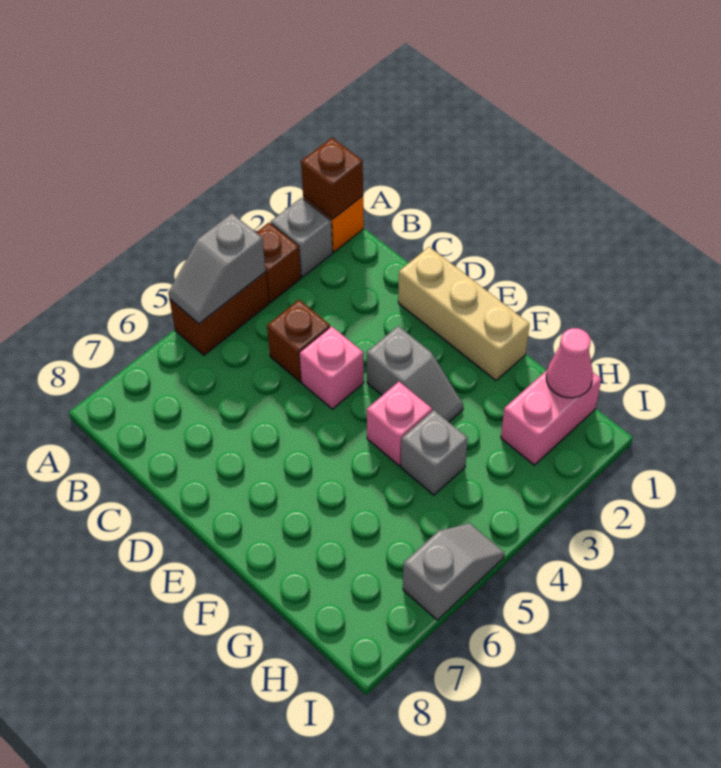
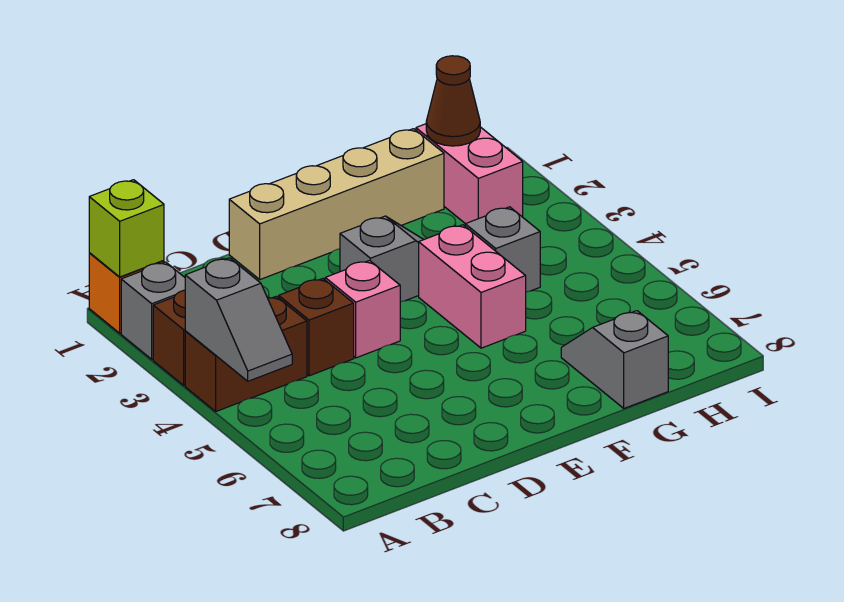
brown 1x1 brick [301,138,363,219] -> lime 1x1 brick [89,180,164,277]
brown 1x2 brick [169,272,269,355] -> brown 1x2 brick turned to [185,296,307,411]
tan 1x3 brick [398,247,529,381] -> tan 1x4 brick [229,129,444,279]
pink 1x1 brick [367,382,432,466] -> pink 1x2 brick [419,225,526,348]
pink 1x1 cone [546,328,593,398] -> brown 1x1 cone [426,56,480,146]
grey 1x2 slope [403,523,504,620] -> grey 1x2 slope moved to [561,311,668,408]

